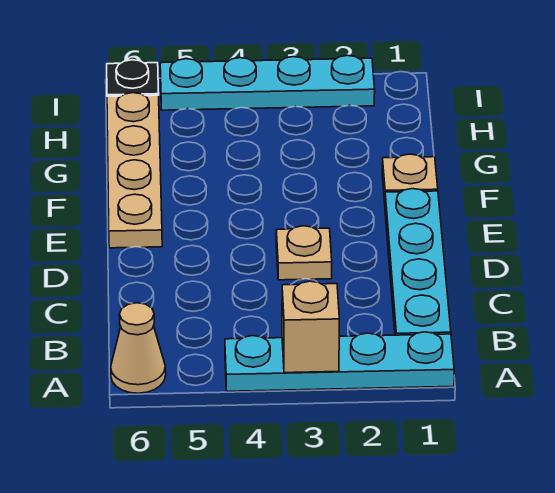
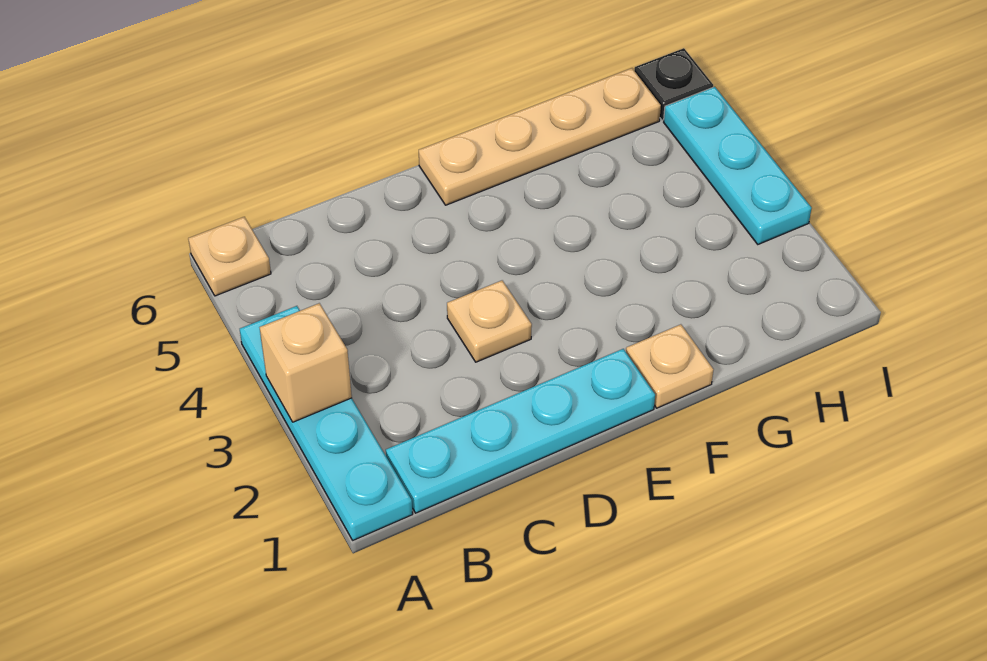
tan 1x1 cone [111,303,166,393] -> tan 1x1 plate [188,217,271,296]
cyan 1x4 plate [160,55,375,110] -> cyan 1x3 plate [664,87,812,244]

